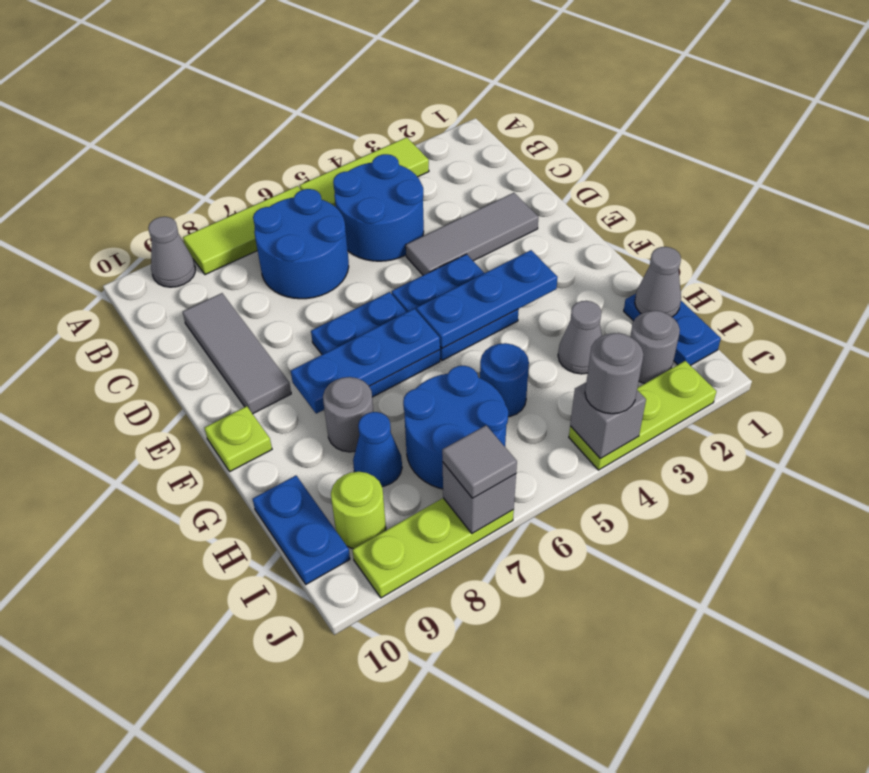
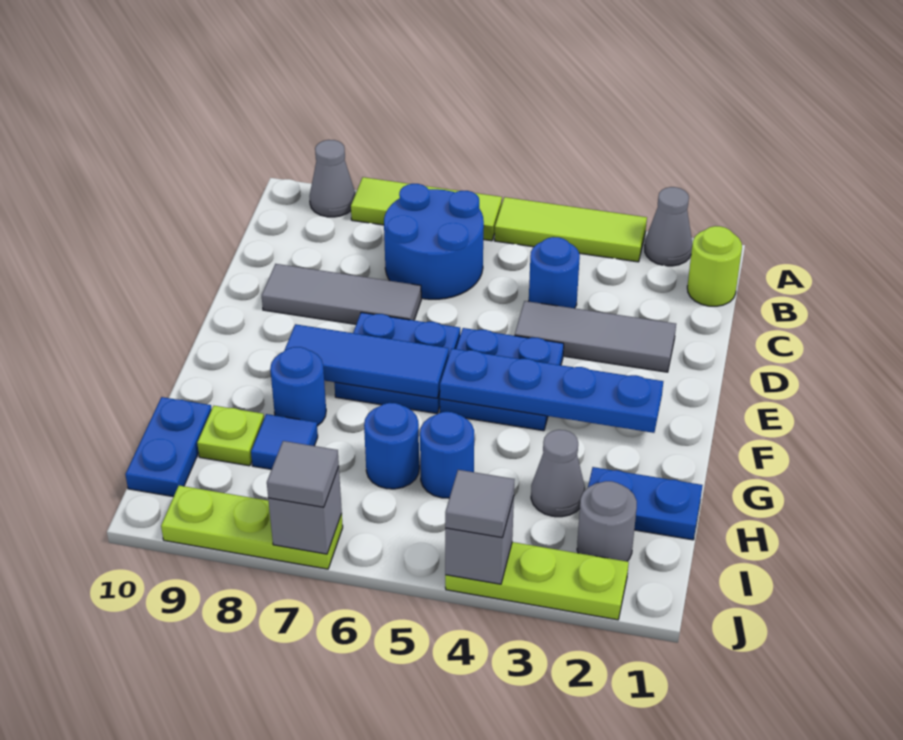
blue 2x2 round brick [333,154,424,261] -> blue 1x1 round brick [529,237,580,308]
grey 1x3 tile [183,293,291,414] -> grey 1x3 tile turned to [262,264,421,324]
blue 1x3 plate [416,250,558,348] -> blue 1x4 plate [440,348,663,433]
blue 1x3 plate [291,309,440,414] -> blue 1x3 tile [285,324,449,398]
lime 1x1 plate [205,406,272,472] -> lime 1x1 plate moved to [197,406,264,466]
grey 1x1 round brick [323,377,373,452] -> blue 1x1 round brick [270,347,326,426]
blue 1x2 plate [624,294,721,366] -> blue 1x2 plate turned to [588,467,703,540]
grey 1x1 cone [635,247,681,317] -> grey 1x1 cone moved to [645,187,692,266]
blue 2x2 round brick [403,366,508,489] -> blue 1x1 round brick [364,403,419,489]
blue 1x1 cone [353,412,402,487] -> blue 1x1 tile [251,414,318,469]
lime 1x1 round brick [331,472,386,549] -> lime 1x1 round brick moved to [687,226,742,306]
grey 1x1 round brick [585,333,643,414] -> grey 1x1 tile [445,470,515,538]

